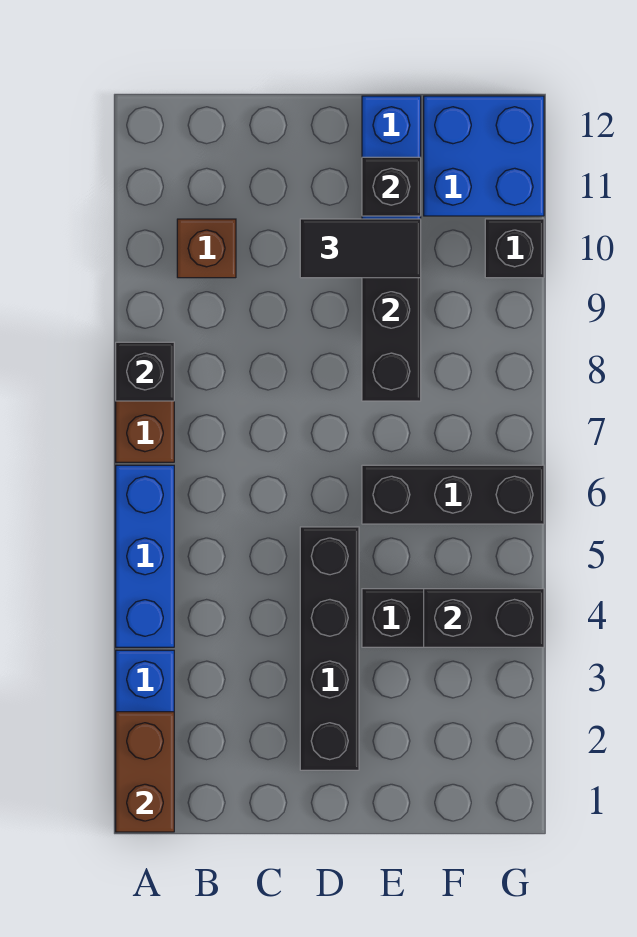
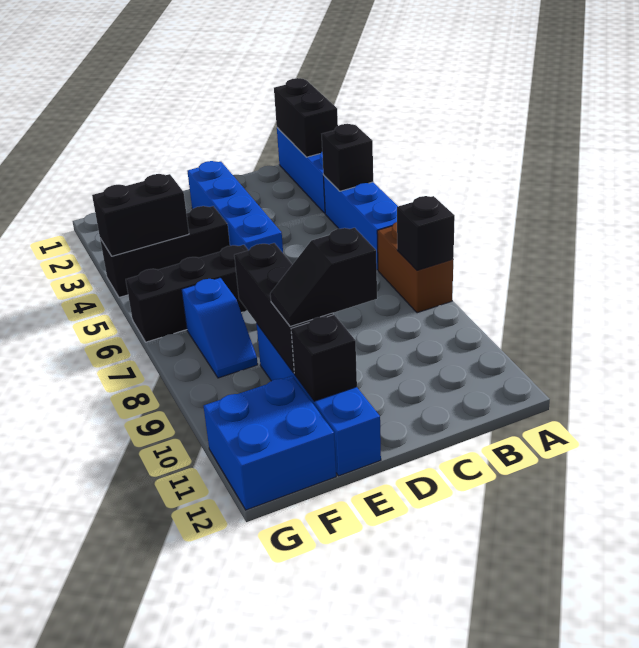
brown 1x2 brick [116,712,174,832] -> black 1x2 brick [274,78,338,157]
brown 1x1 brick [177,219,236,278] -> none
black 1x4 brick [300,527,359,770] -> blue 1x4 brick [187,161,283,253]
black 1x2 tile [300,219,421,278] -> black 1x2 slope [270,228,377,327]
none -> blue 1x2 slope [181,278,258,378]
black 1x1 brick [485,219,544,278] -> black 1x1 brick moved to [322,124,373,191]

